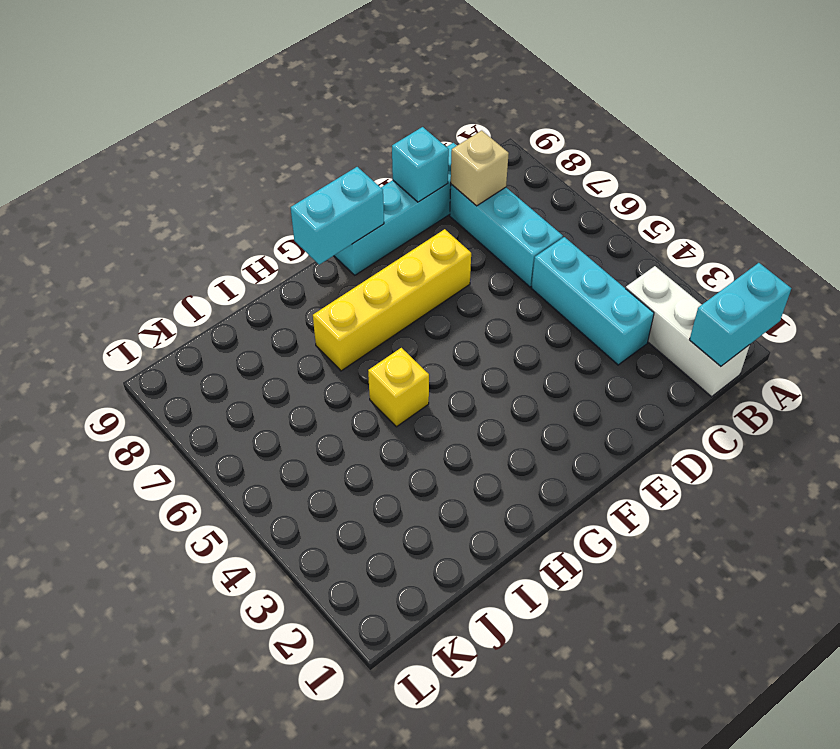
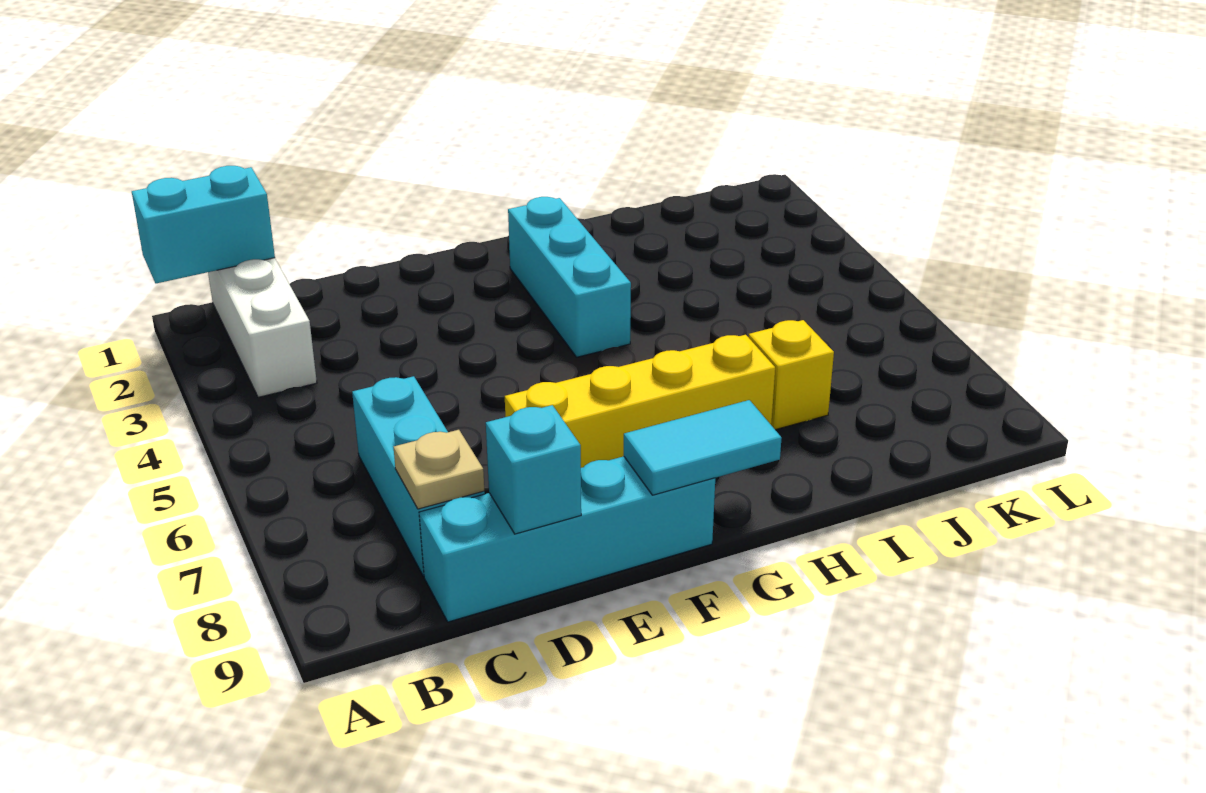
cyan 1x3 brick [531,237,654,365] -> cyan 1x3 brick moved to [508,197,631,357]
tan 1x1 brick [451,131,509,206] -> tan 1x1 plate [394,430,484,509]
cyan 1x2 brick [291,167,384,265] -> cyan 1x2 tile [624,400,782,495]
yellow 1x1 brick [368,348,429,427] -> yellow 1x1 brick moved to [749,320,834,430]

